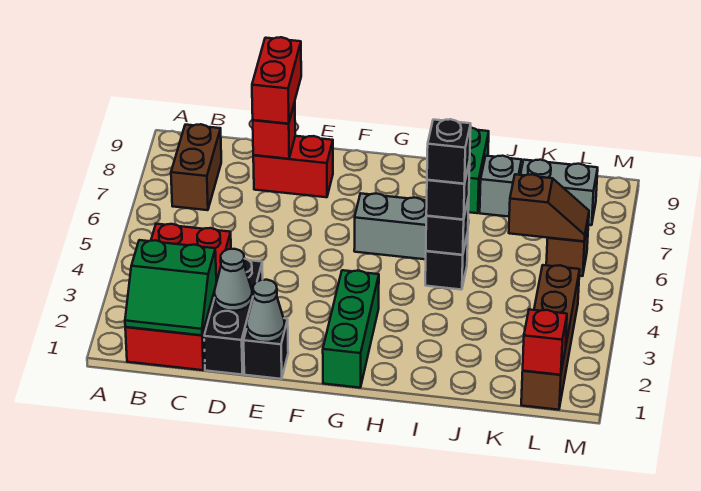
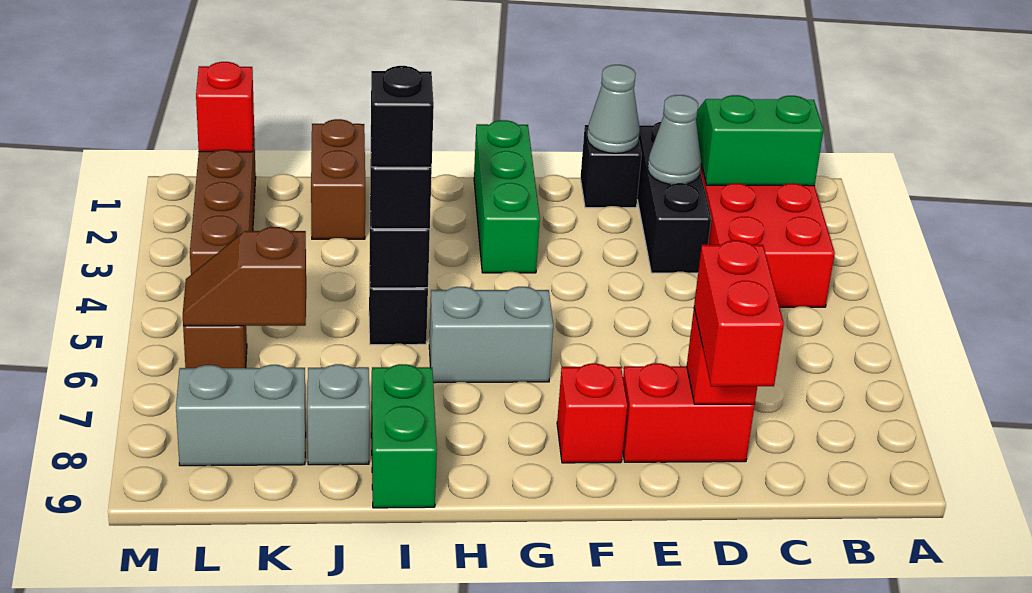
brown 1x2 brick [171,124,221,210] -> brown 1x2 brick moved to [311,119,365,239]
none -> red 1x1 brick [557,363,627,463]

